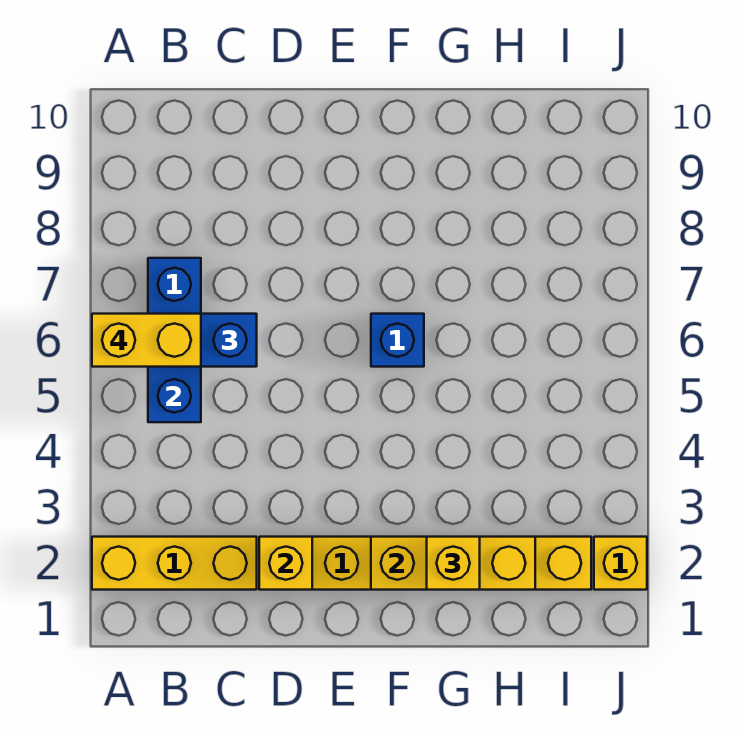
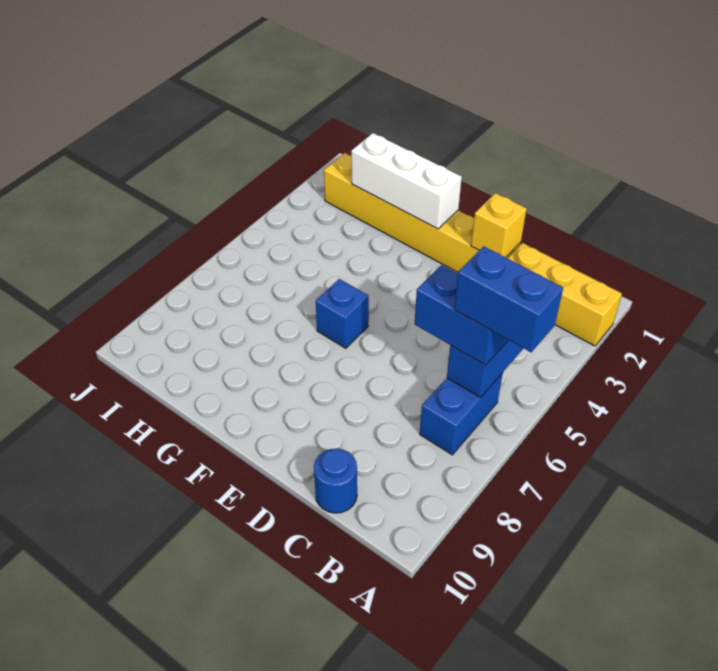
yellow 1x2 brick [92,314,201,367] -> blue 1x2 brick [454,246,563,352]
none -> blue 1x1 round brick [314,448,357,513]
yellow 1x3 brick [371,537,535,590] -> white 1x3 brick [351,133,462,229]
yellow 1x1 brick [427,537,480,590] -> none
yellow 1x1 brick [594,537,647,590] -> none

